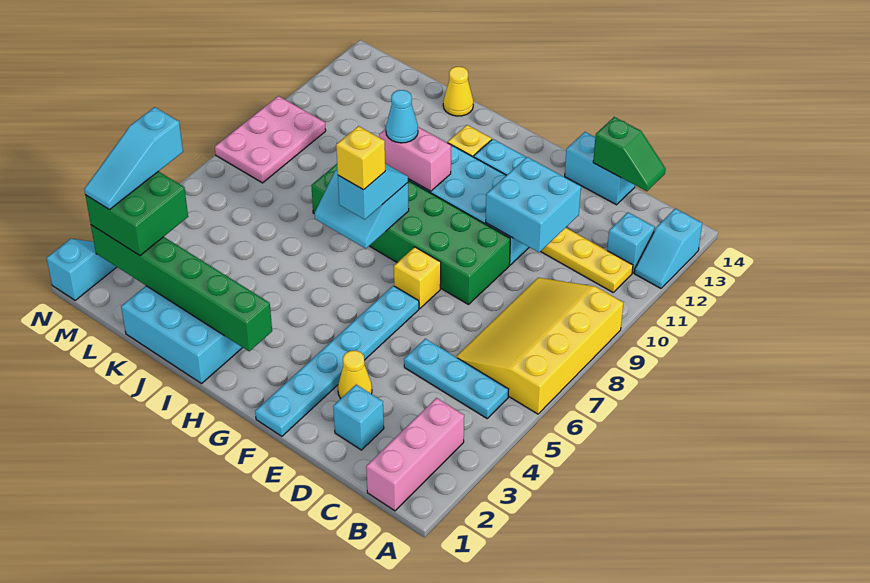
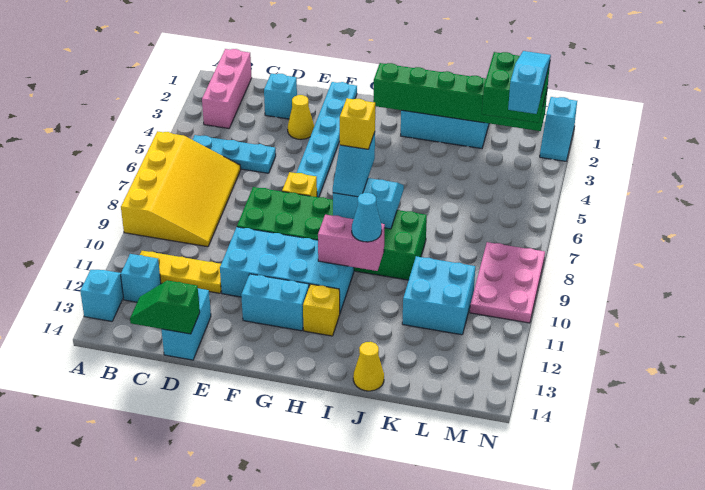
cyan 2x2 brick [486,157,581,252] -> cyan 2x2 brick moved to [402,256,475,335]
cyan 1x2 brick [565,132,635,205] -> cyan 1x2 brick turned to [161,288,211,360]

